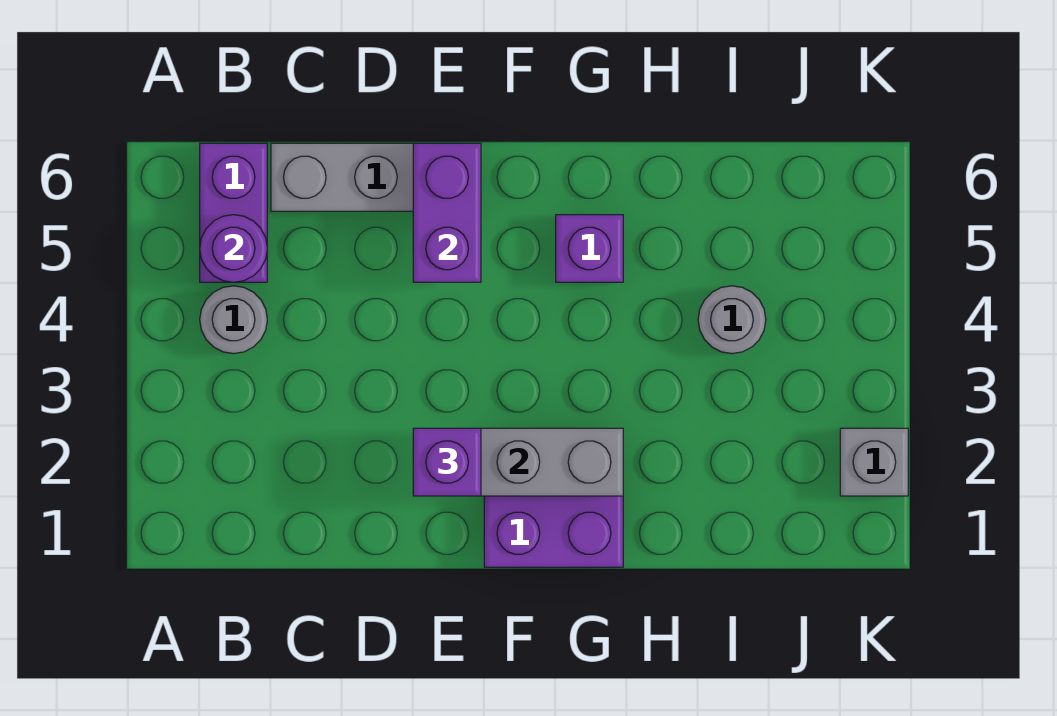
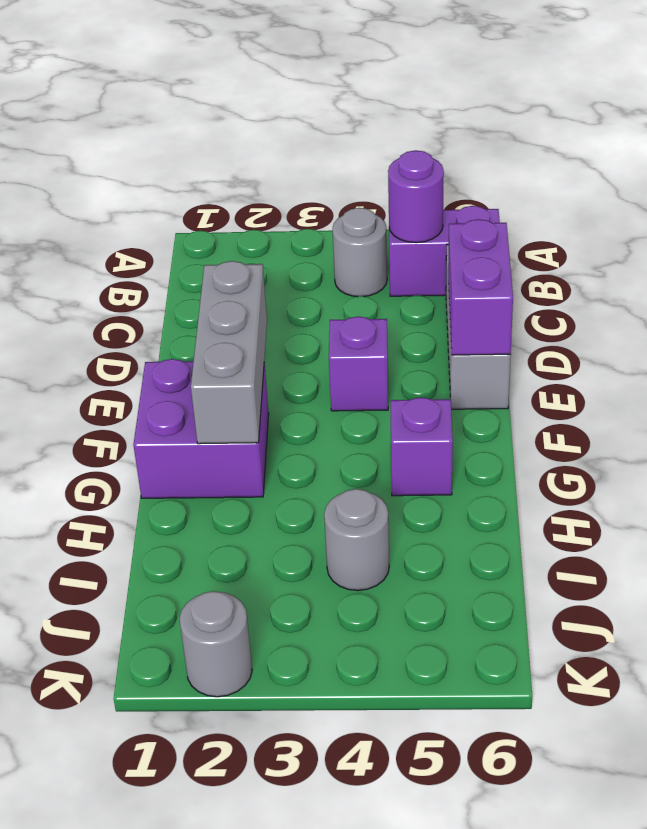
purple 1x1 brick [413,428,481,496] -> purple 1x1 brick moved to [329,316,388,411]
purple 1x2 brick [413,143,481,282] -> purple 1x2 brick turned to [448,219,513,355]
grey 1x1 brick [840,428,908,496] -> grey 1x1 round brick [180,591,252,697]

